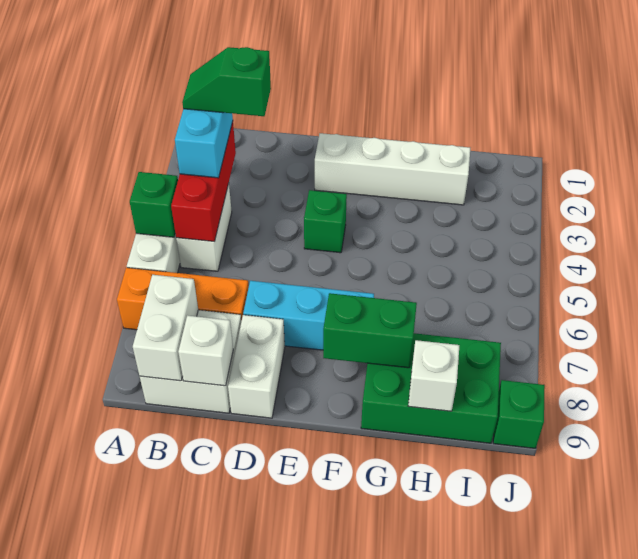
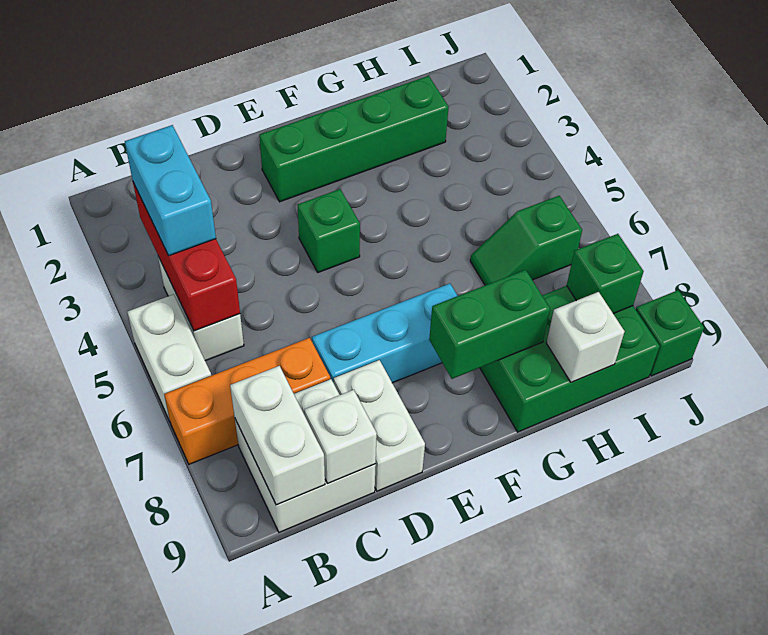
green 1x1 brick [130,172,178,237] -> green 1x1 brick moved to [567,234,644,314]
green 1x2 slope [182,47,271,116] -> green 1x2 slope moved to [470,196,582,285]
white 1x4 brick [315,133,470,205] -> green 1x4 brick [259,76,449,202]

